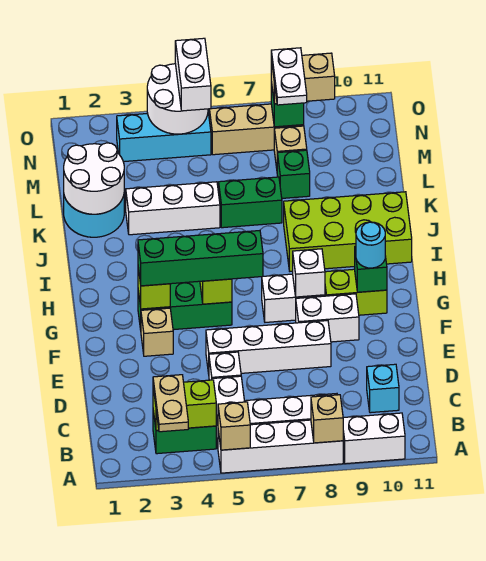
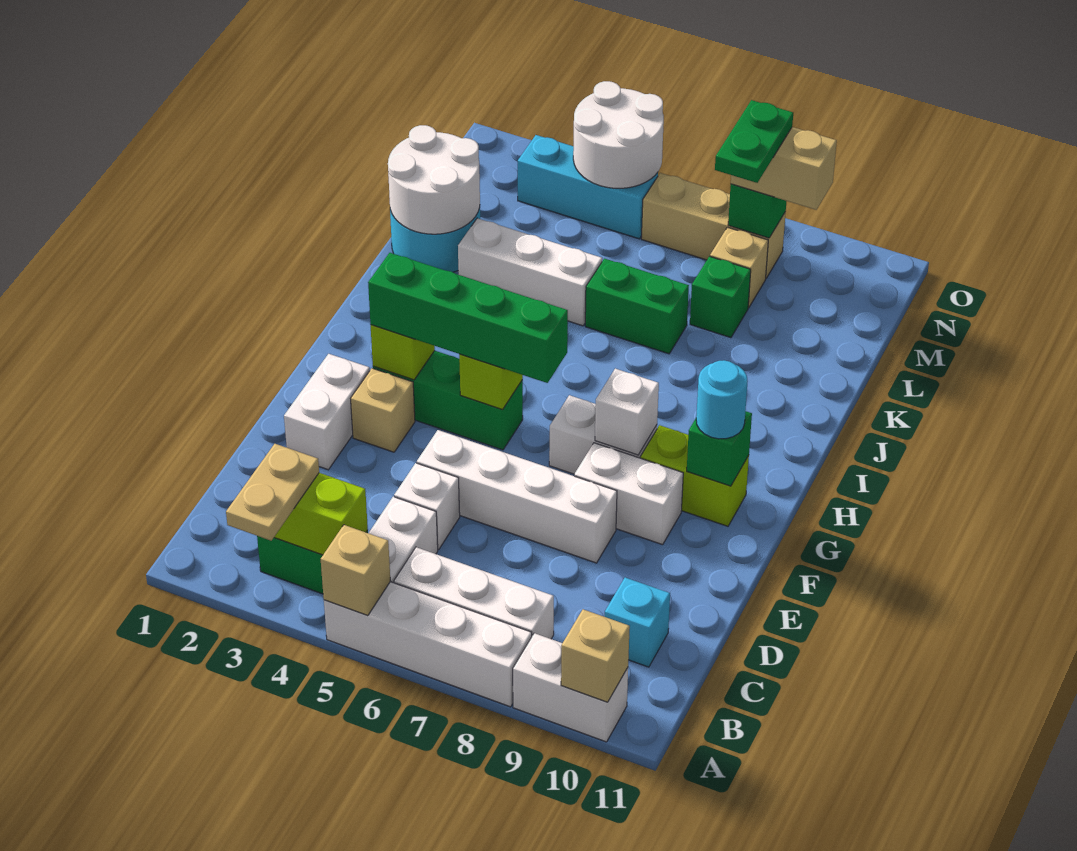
tan 1x1 brick [311,395,343,443] -> tan 1x1 brick moved to [561,609,630,702]
lime 2x4 brick [284,192,412,271] -> none
white 1x2 plate [271,48,307,105] -> green 1x2 plate [715,100,793,183]
white 1x2 brick [175,38,211,111] -> white 1x2 brick moved to [284,354,370,470]

